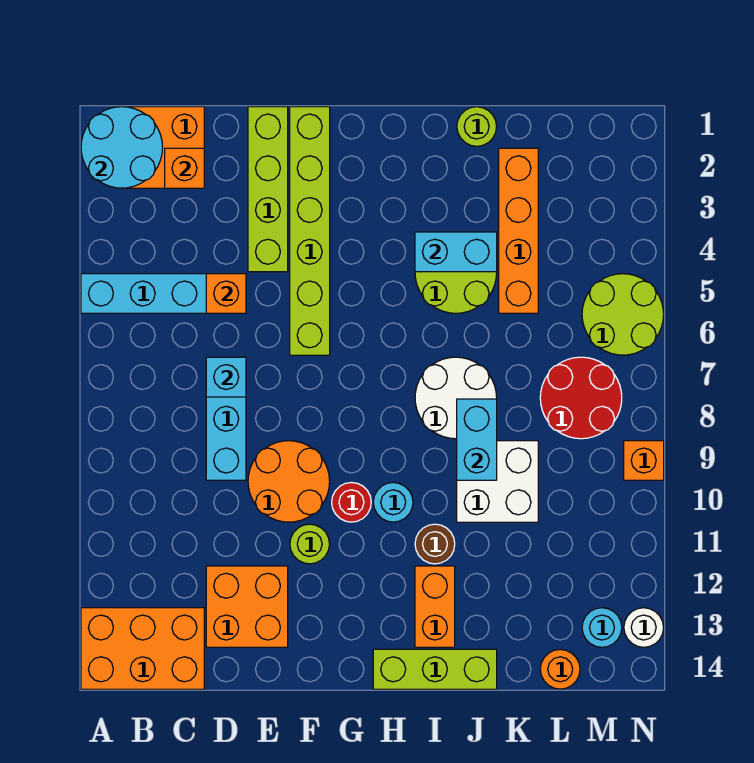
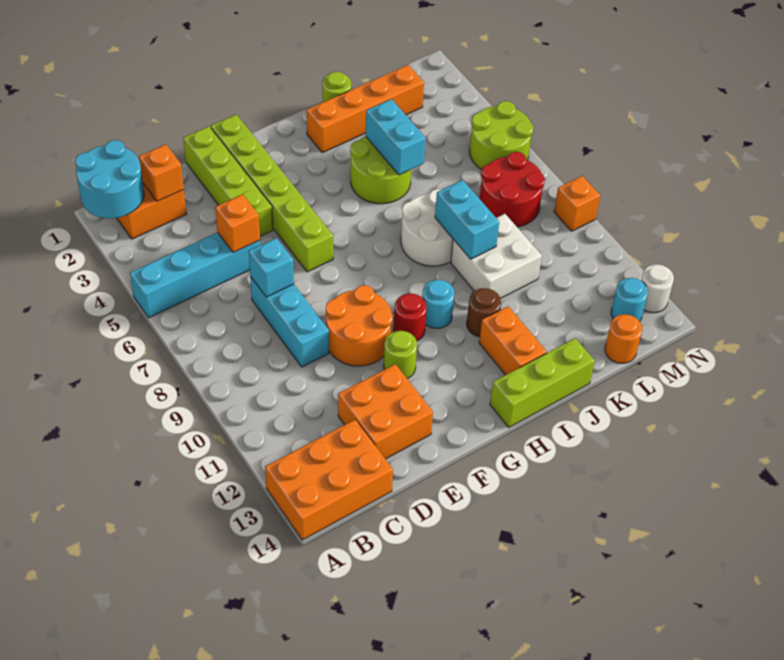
cyan 1x2 brick [415,232,497,272] -> cyan 1x2 brick turned to [366,99,426,175]
orange 1x4 brick [499,148,538,313] -> orange 1x4 brick turned to [307,65,424,153]

